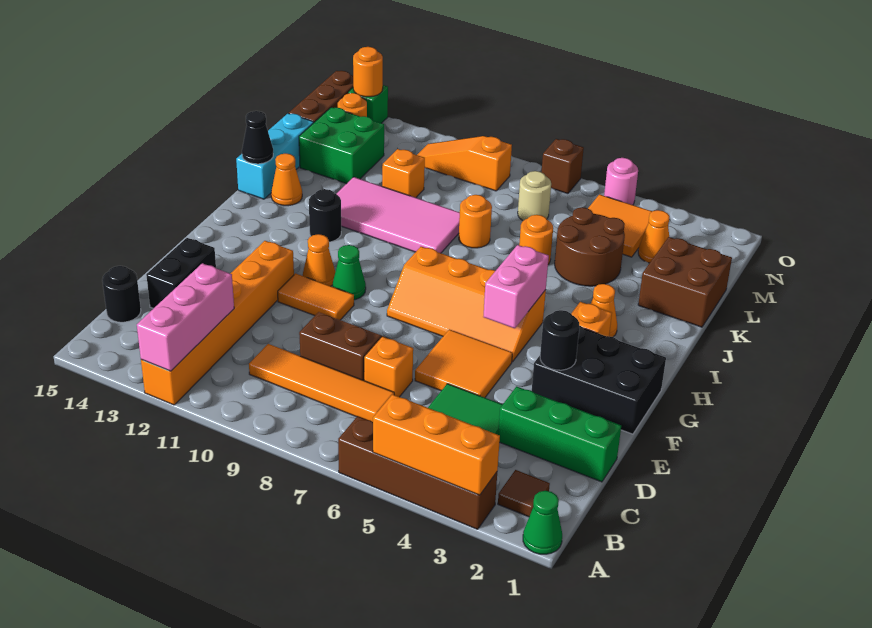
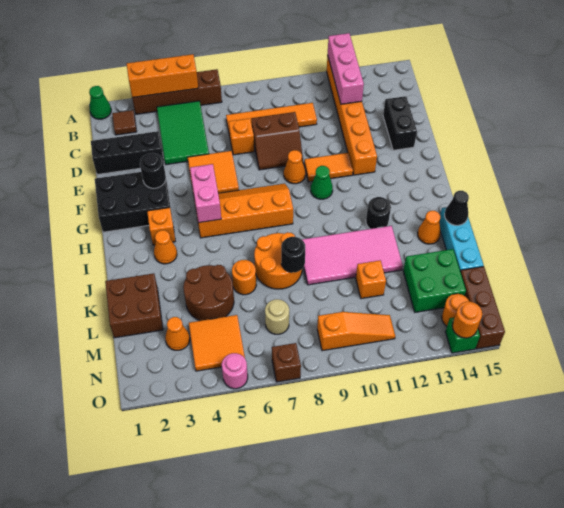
black 1x1 round brick [102,266,141,322] -> black 1x1 round brick moved to [281,237,305,273]
green 1x3 brick [498,386,621,482] -> black 1x3 brick [91,131,164,175]
orange 1x1 cone [303,234,335,286] -> orange 1x1 cone moved to [284,150,306,184]
orange 1x1 round brick [459,195,492,248] -> orange 2x2 round brick [254,232,302,289]

